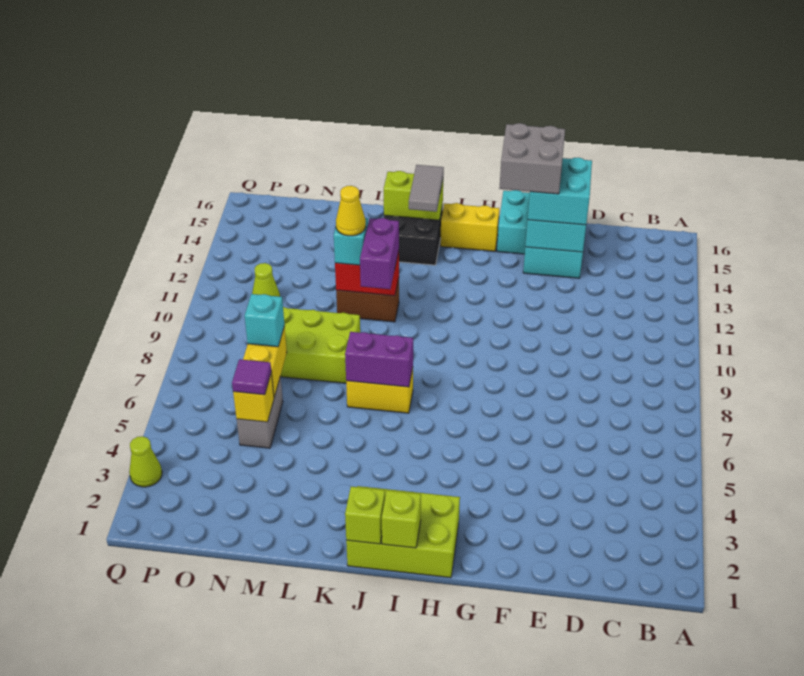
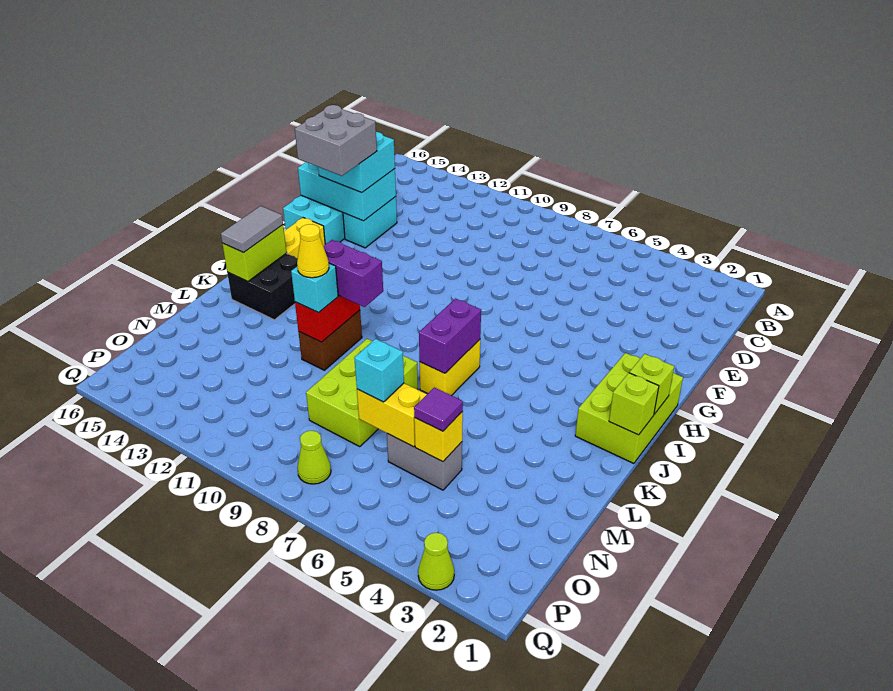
grey 1x2 tile [409,165,444,212] -> grey 1x2 tile turned to [221,206,283,253]
lime 1x1 cone [252,263,280,297] -> lime 1x1 cone moved to [297,431,331,484]

